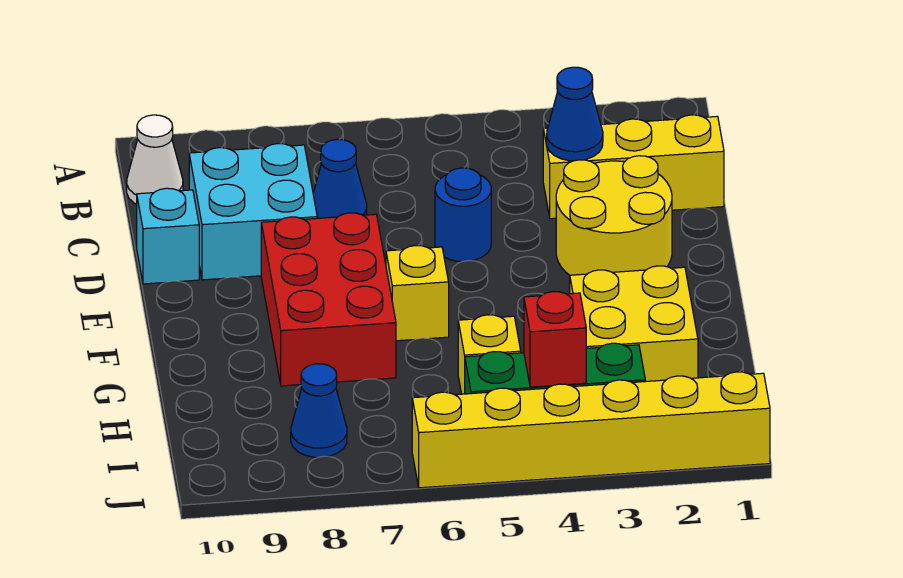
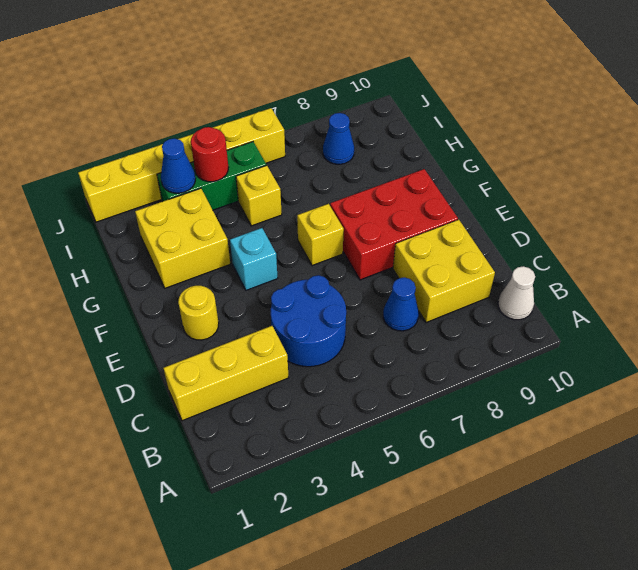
blue 1x1 cone [547,67,603,161] -> blue 1x1 cone moved to [161,138,196,193]
cyan 2x2 brick [189,144,317,280] -> yellow 2x2 brick [393,220,495,323]
yellow 2x2 round brick [556,156,672,275] -> yellow 1x1 round brick [178,286,219,340]
blue 1x1 round brick [435,168,491,262] -> blue 2x2 round brick [271,275,346,367]
cyan 1x1 brick [137,188,199,284] -> cyan 1x1 brick moved to [230,228,278,290]
red 2x3 brick [261,213,396,386] -> red 2x3 brick turned to [330,169,458,280]
red 1x1 brick [524,292,586,387] -> red 1x1 round brick [191,127,229,182]

